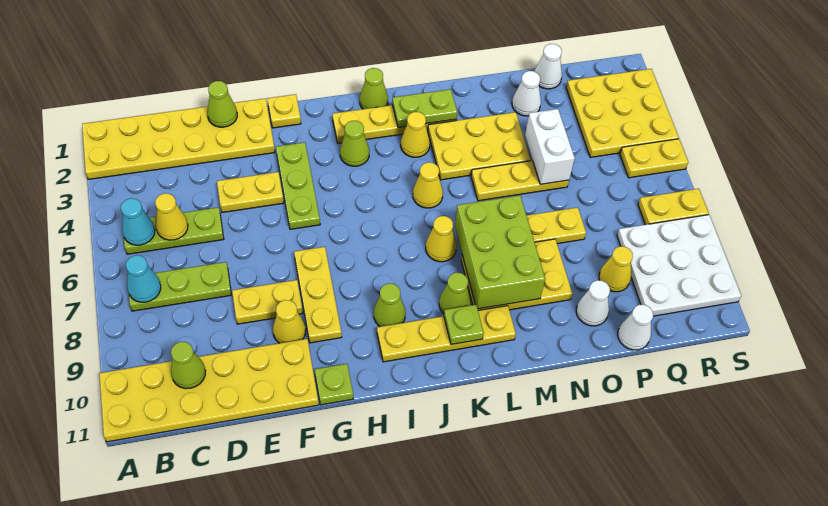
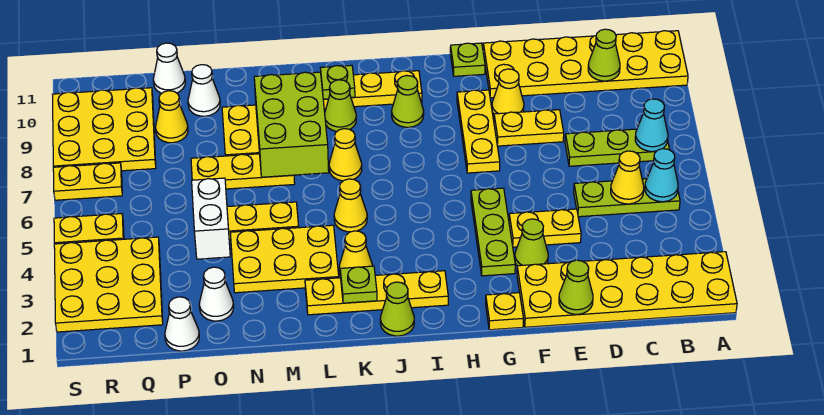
lime 1x1 cone [340,121,369,166] -> lime 1x1 cone moved to [515,219,548,266]
lime 1x2 plate [392,89,457,128] -> lime 1x1 plate [340,266,377,303]
white 3x3 plate [617,215,741,316] -> yellow 3x3 plate [52,88,156,171]

